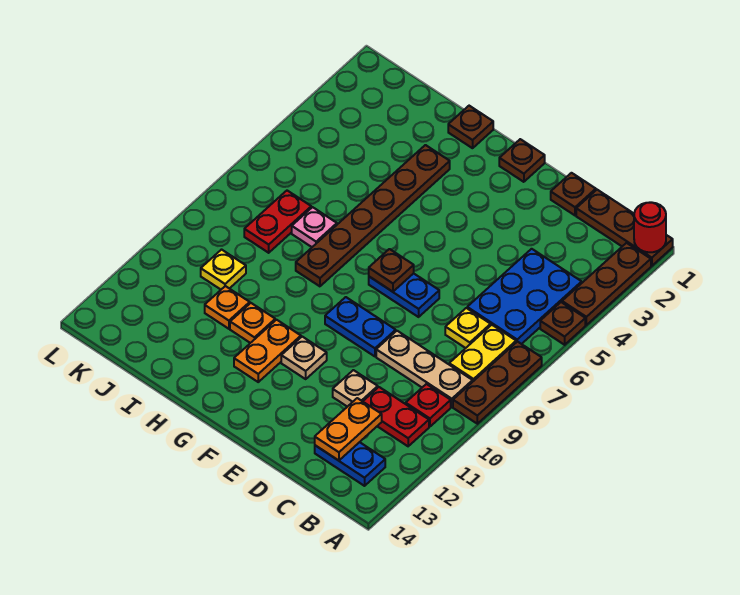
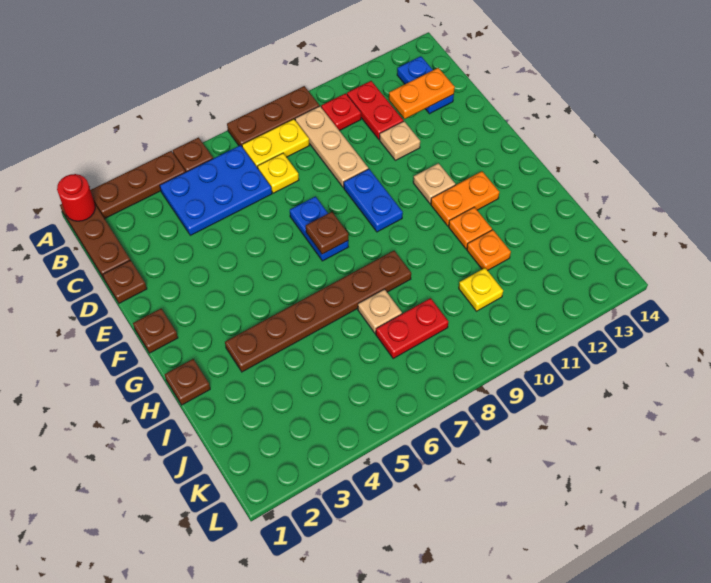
pink 1x1 plate [292,207,337,247] -> tan 1x1 plate [358,289,402,333]

